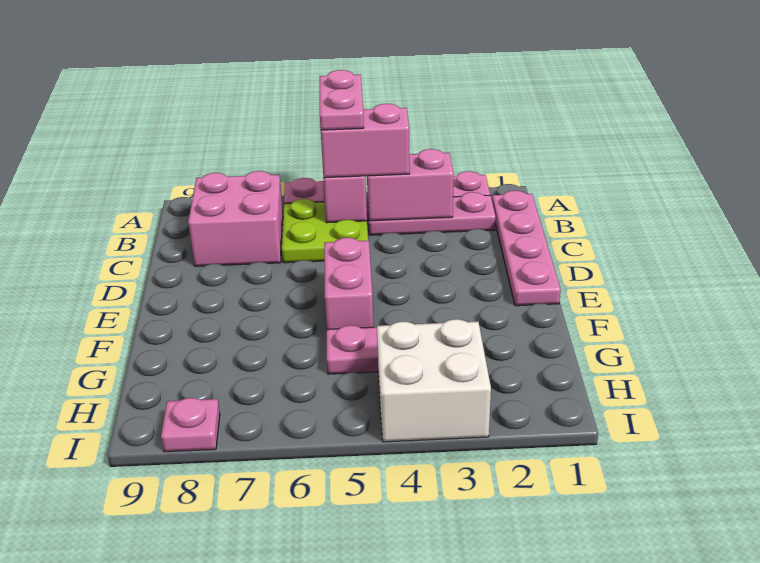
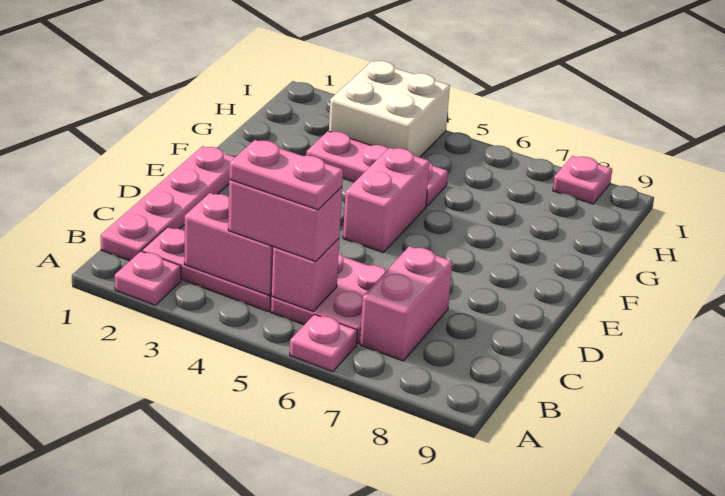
pink 1x2 plate [320,70,364,130] -> pink 1x2 plate turned to [229,140,343,210]
lime 2x2 plate [282,199,368,263] -> pink 2x2 plate [271,253,386,344]
pink 2x2 brick [188,171,283,266] -> pink 1x2 brick [360,246,452,361]

